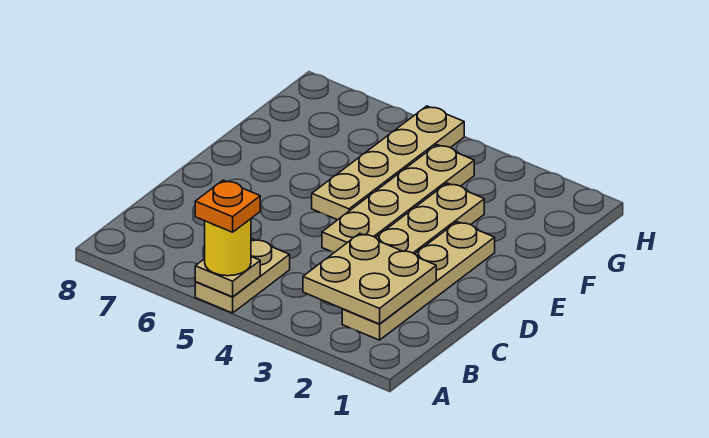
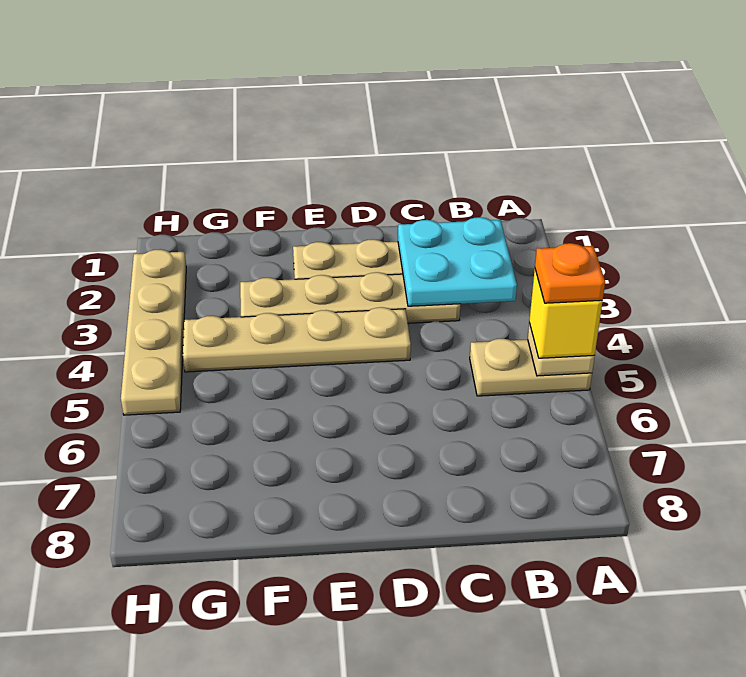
yellow 1x1 round brick [205,219,251,276] -> yellow 1x1 brick [529,270,603,358]
tan 2x2 plate [303,233,436,324] -> cyan 2x2 plate [398,217,517,306]
tan 1x4 plate [312,106,464,220] -> tan 1x4 plate turned to [121,249,186,415]

